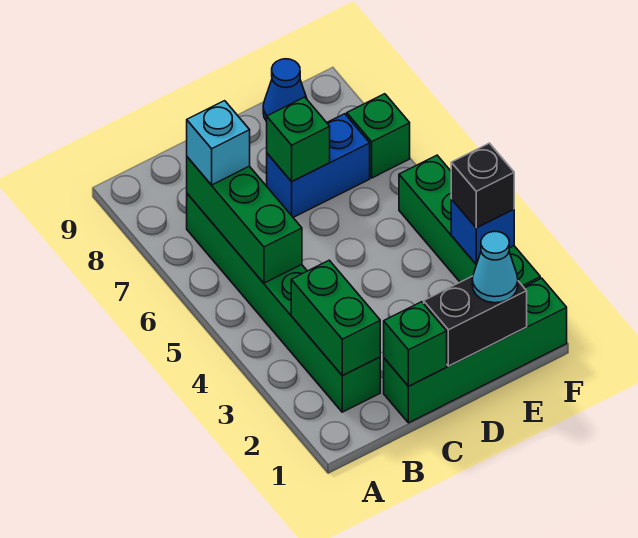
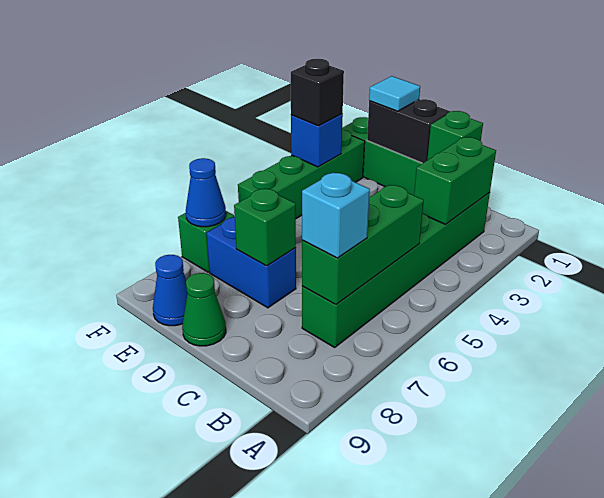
none -> green 1x1 cone [182,273,226,346]
cyan 1x1 cone [472,231,518,303] -> cyan 1x1 tile [369,76,420,111]
none -> blue 1x1 cone [186,158,226,227]

